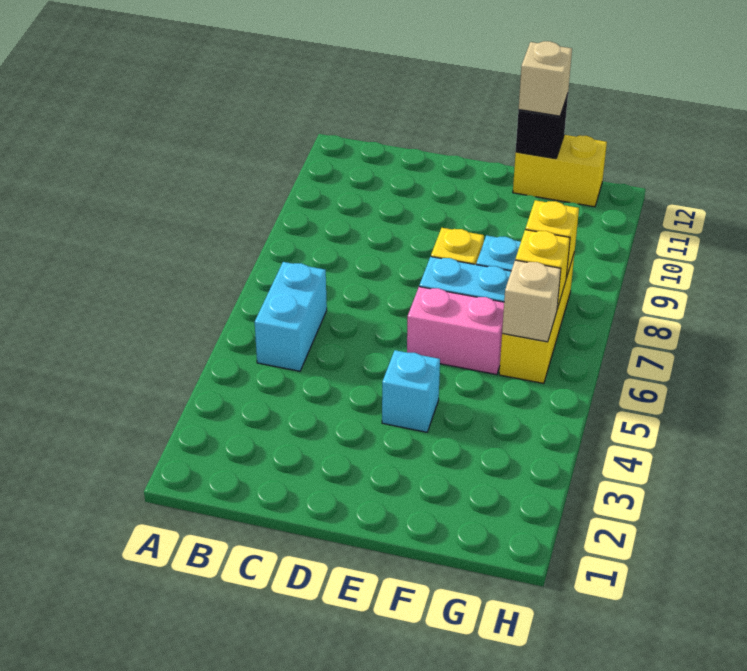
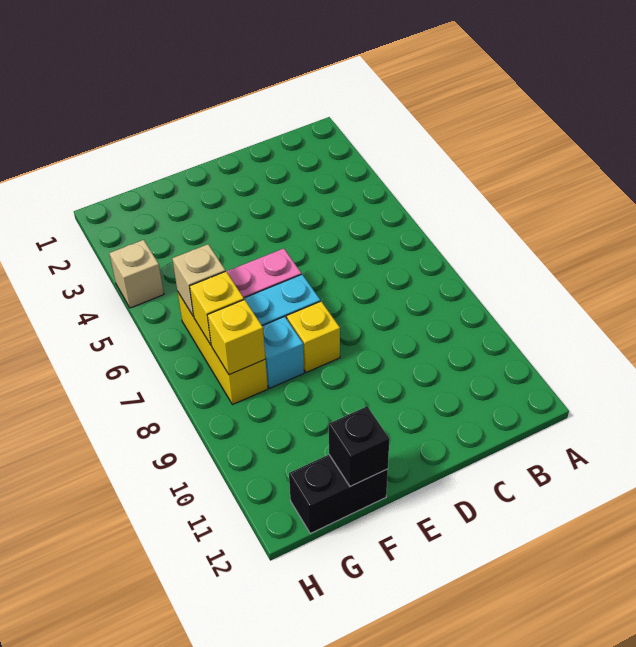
cyan 1x2 brick [255,262,327,371] -> none
cyan 1x1 brick [382,350,440,432] -> none
yellow 1x2 brick [513,135,607,207] -> black 1x2 brick [289,455,388,533]
tan 1x1 brick [519,41,572,116] -> tan 1x1 brick moved to [109,240,164,308]

